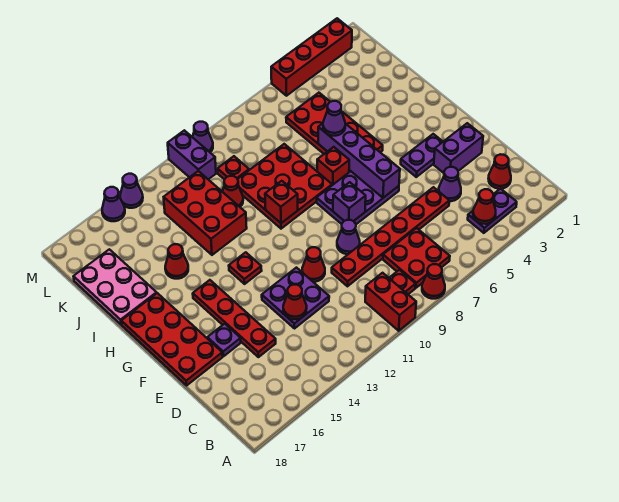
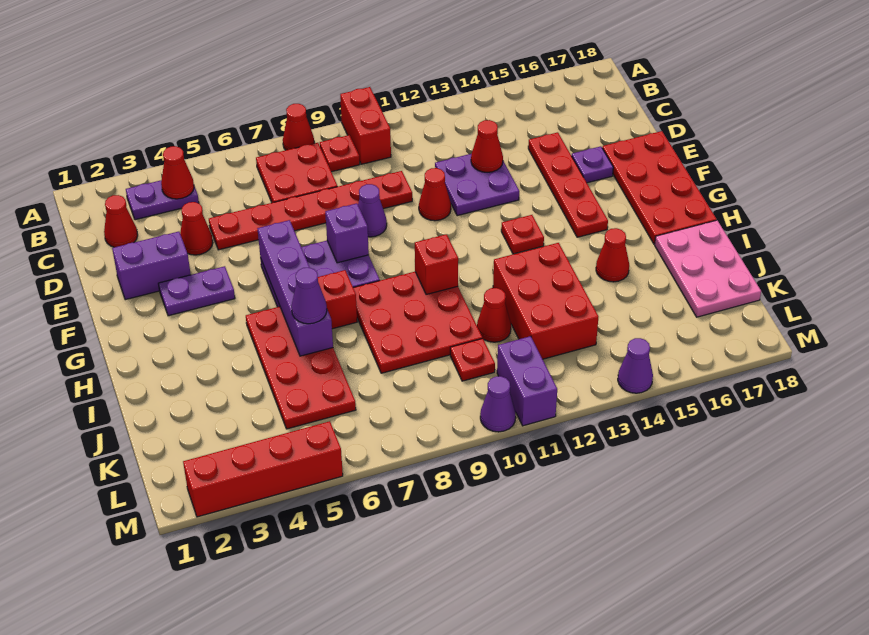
purple 1x1 cone [439,167,461,201] -> red 1x1 cone [180,202,213,255]
purple 1x1 cone [102,187,125,221] -> none

